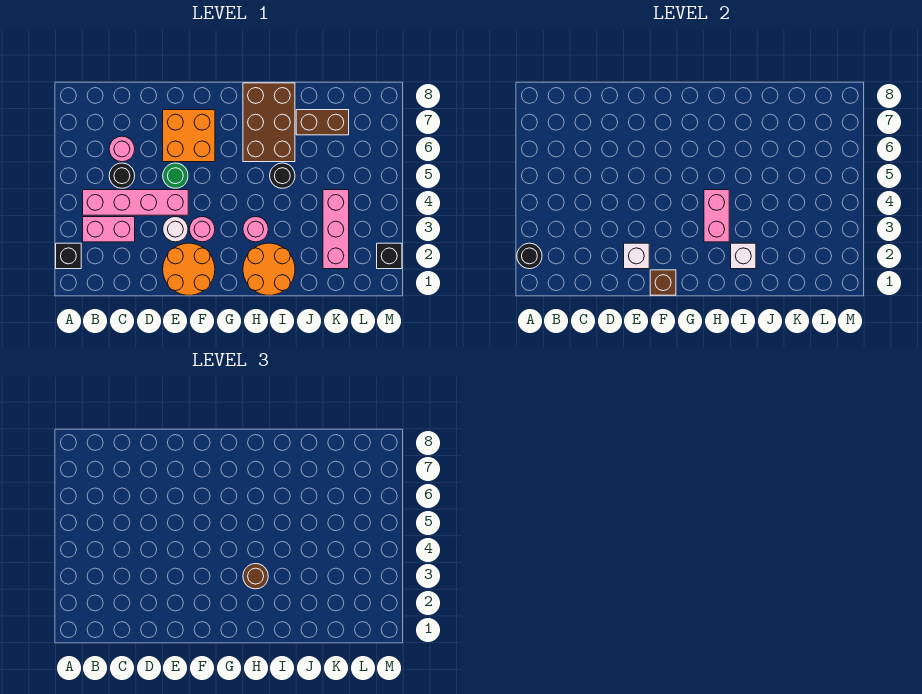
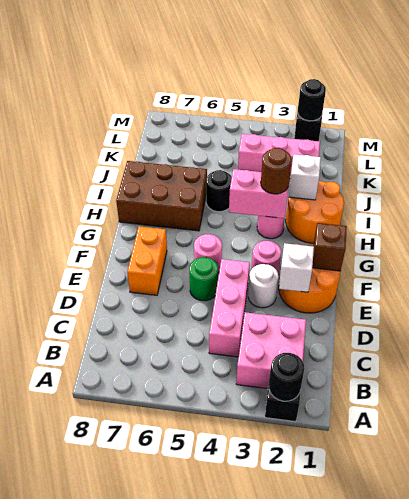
pink 1x2 brick [83,217,135,242] -> pink 2x2 brick [236,312,306,389]
pink 1x4 brick [83,190,188,215] -> pink 1x3 brick [209,259,250,357]
black 1x1 round brick [109,163,135,188] -> black 1x1 round brick moved to [297,79,326,121]
pink 1x1 round brick [109,136,135,162] -> pink 1x1 round brick moved to [194,234,222,273]
orange 2x2 brick [163,110,215,162] -> orange 1x2 brick [127,226,167,295]
brown 1x2 brick [296,110,349,135] -> none

